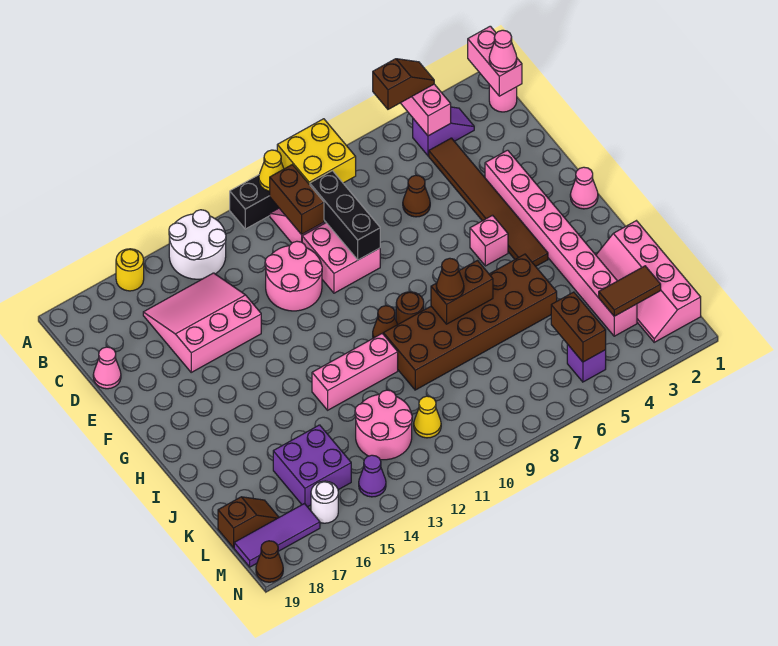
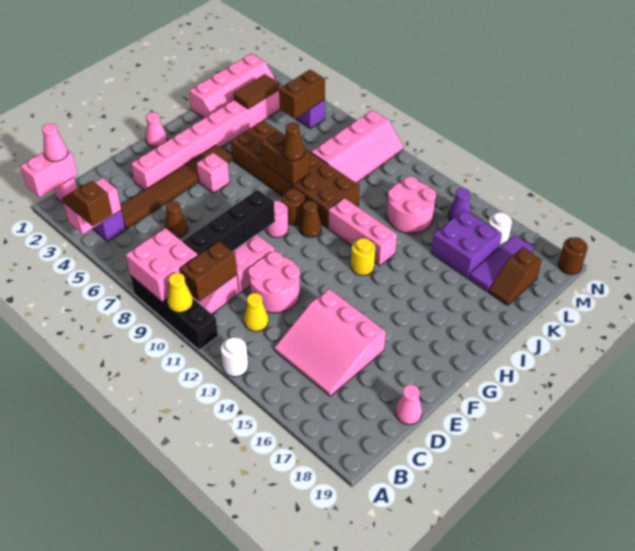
yellow 2x2 brick [277,119,356,185] -> pink 2x2 brick [126,228,198,302]
white 2x2 round brick [169,210,226,279] -> white 1x1 round brick [221,337,248,377]
yellow 1x1 round brick [116,249,144,291] -> yellow 1x1 round brick moved to [351,238,375,275]
black 1x3 brick [310,171,380,260] -> black 1x4 brick [183,190,275,255]
none -> pink 1x1 round brick [266,201,288,237]
none -> pink 2x4 slope [311,110,403,183]
brown 1x2 tile [599,266,661,316] -> brown 1x2 tile turned to [234,74,279,109]
yellow 1x1 cone [414,396,441,438] -> yellow 1x1 cone moved to [244,293,268,331]
brown 1x2 slope [218,497,279,548] -> brown 1x2 slope turned to [489,247,542,306]
purple 1x3 tile [234,504,320,567] -> purple 1x3 tile turned to [469,235,533,292]
brown 1x1 cone [256,541,283,582] -> brown 1x1 round brick [558,237,588,274]

